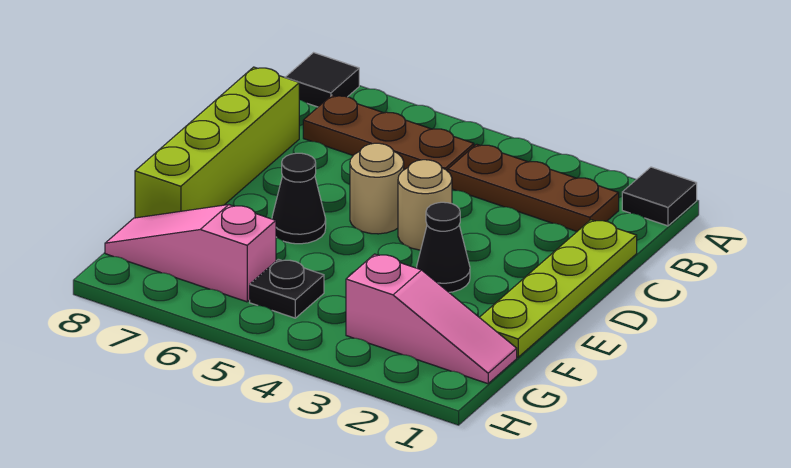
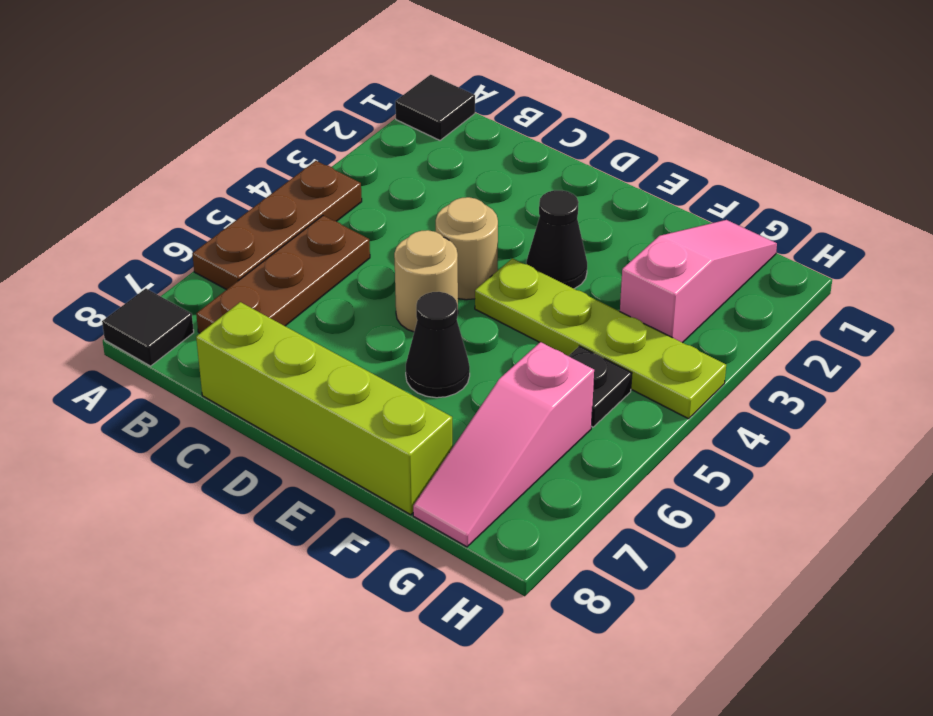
brown 1x3 plate [448,144,619,231] -> brown 1x3 plate moved to [192,161,362,290]
lime 1x4 plate [479,220,637,357] -> lime 1x4 plate moved to [475,258,726,419]

